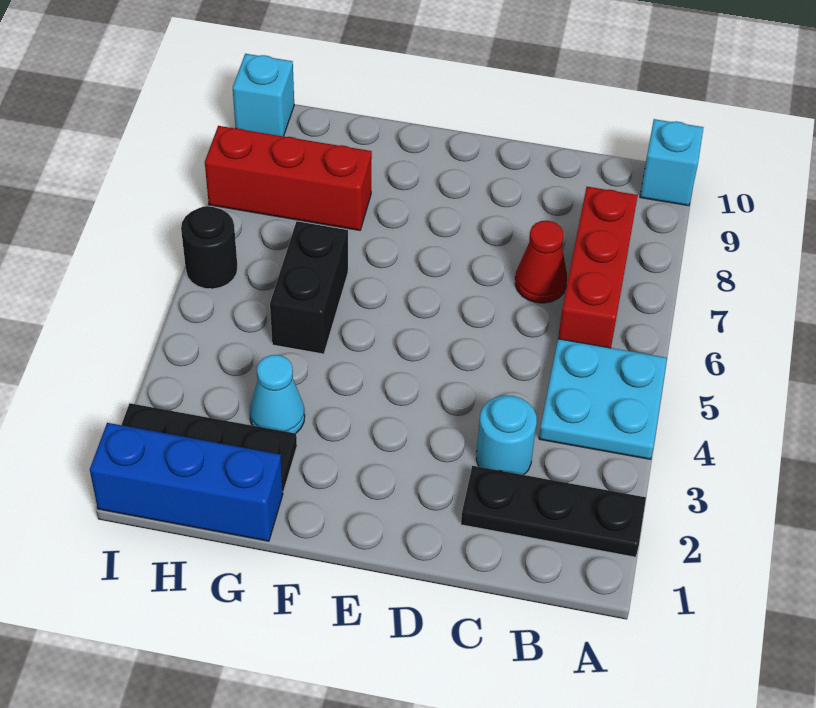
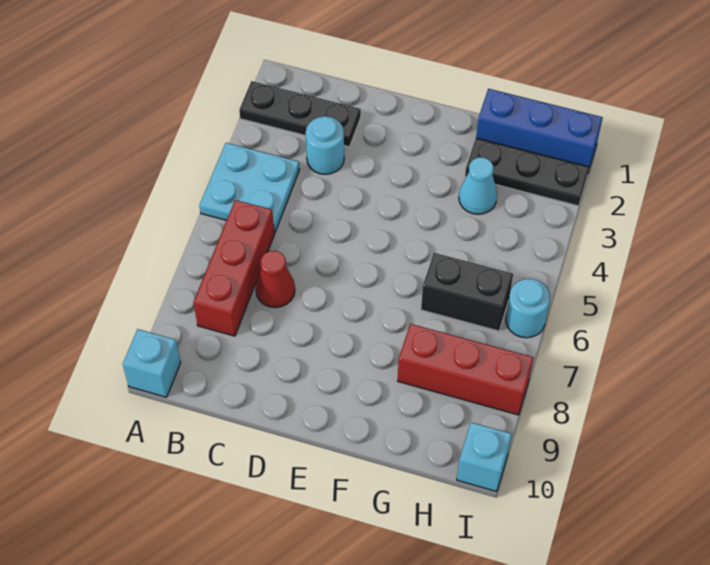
black 1x2 brick [270,221,348,354] -> black 1x2 brick turned to [421,253,513,331]
black 1x1 round brick [181,206,238,289] -> cyan 1x1 round brick [506,279,550,338]

